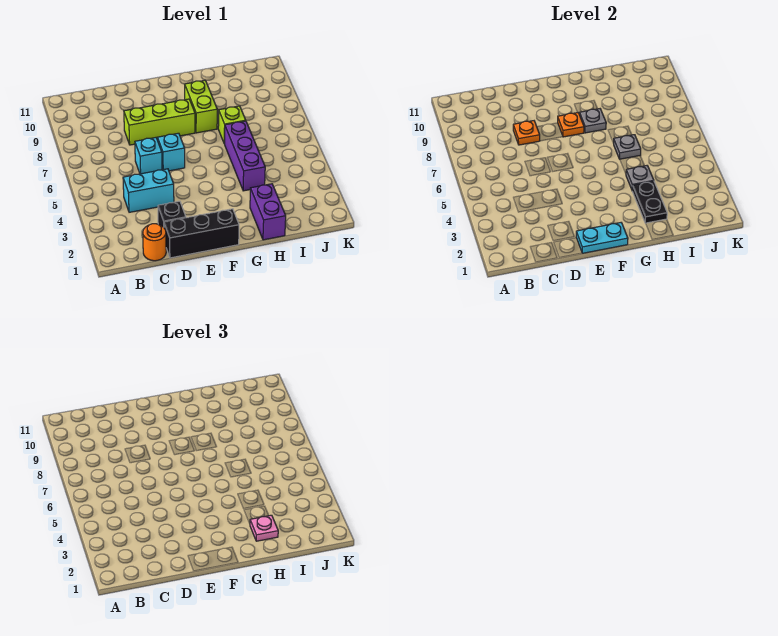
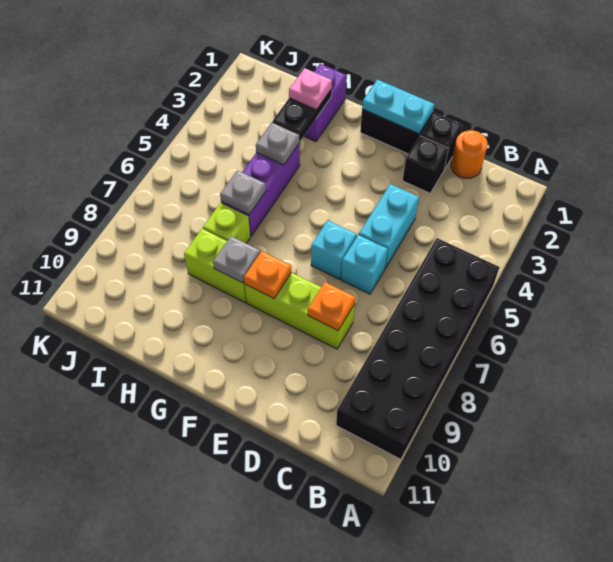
none -> black 2x6 brick [336,238,500,459]
cyan 1x2 brick [123,169,174,212] -> cyan 1x2 brick turned to [359,184,419,268]
lime 1x2 brick [185,80,217,133] -> lime 1x2 brick turned to [184,229,247,303]

